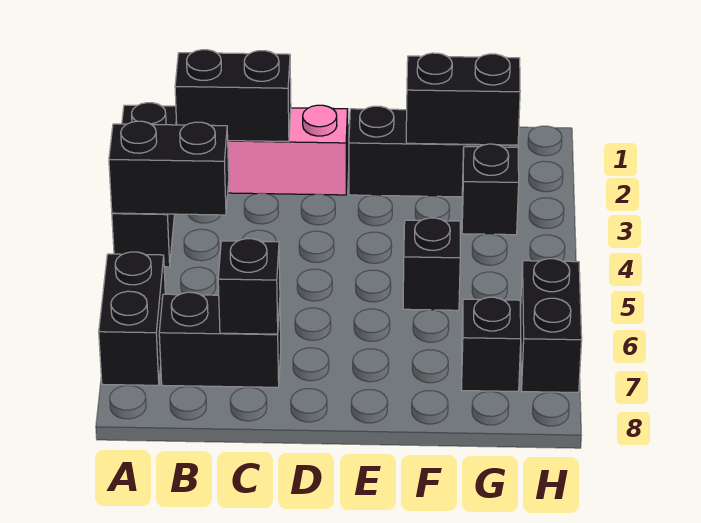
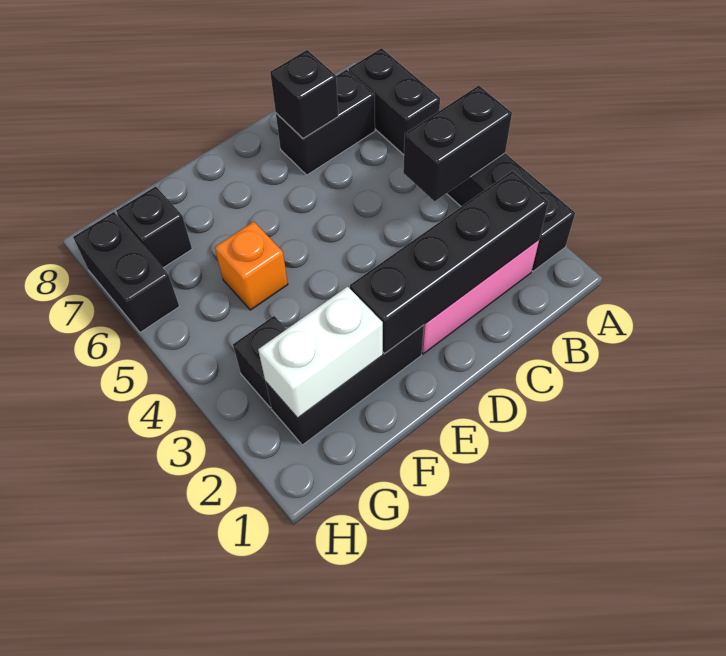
black 1x2 brick [175,50,291,142] -> black 1x4 brick [350,171,549,353]
black 1x2 brick [406,53,520,145] -> white 1x2 brick [258,287,383,418]
black 1x1 brick [403,218,460,310] -> orange 1x1 brick [215,222,288,310]

